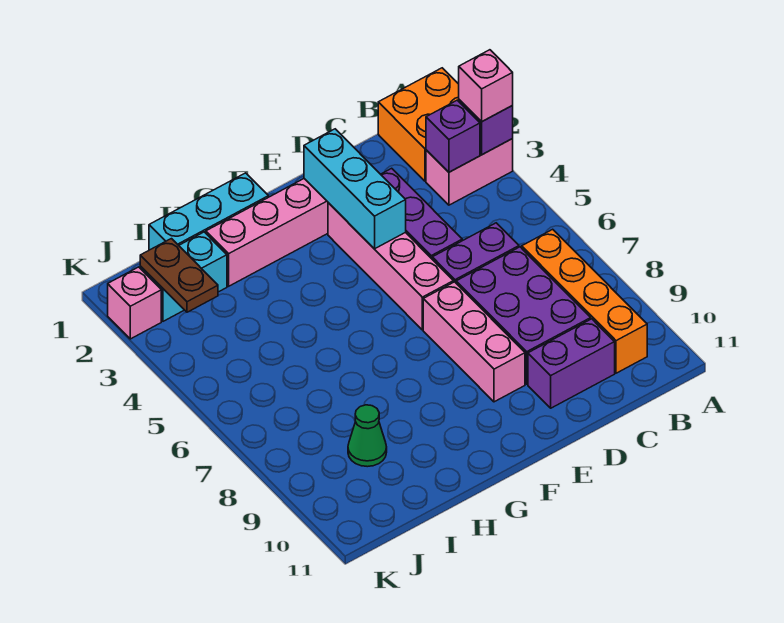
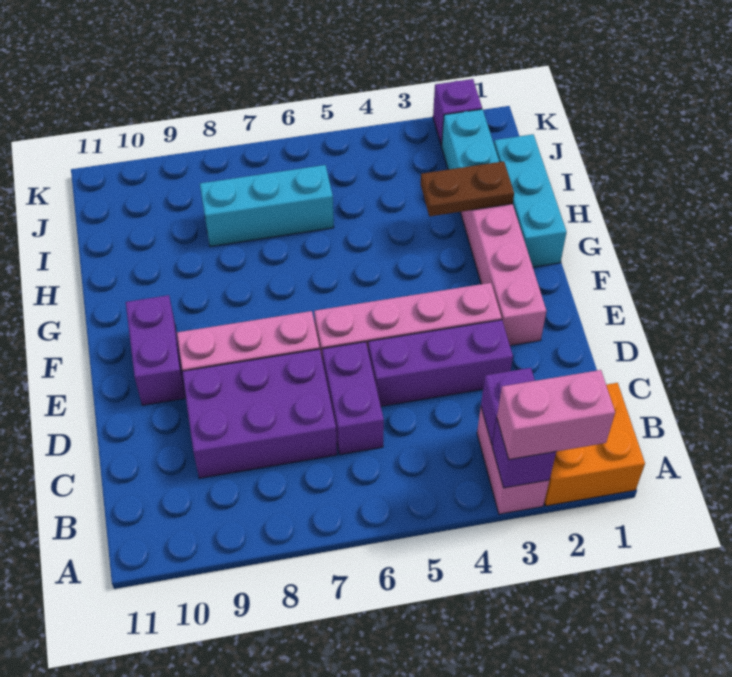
pink 1x1 brick [459,50,513,122] -> pink 1x2 brick [497,370,615,460]
orange 1x4 brick [522,229,647,373] -> none
purple 1x2 brick [528,319,615,408] -> purple 1x2 brick moved to [126,295,186,405]
cyan 1x3 brick [304,129,406,249] -> cyan 1x3 brick moved to [200,165,334,247]
green 1x1 cone [348,405,387,467] -> none
brown 1x2 plate [140,239,218,312] -> brown 1x2 plate moved to [421,161,514,216]
pink 1x1 brick [108,267,161,339] -> purple 1x1 brick [433,79,482,146]

